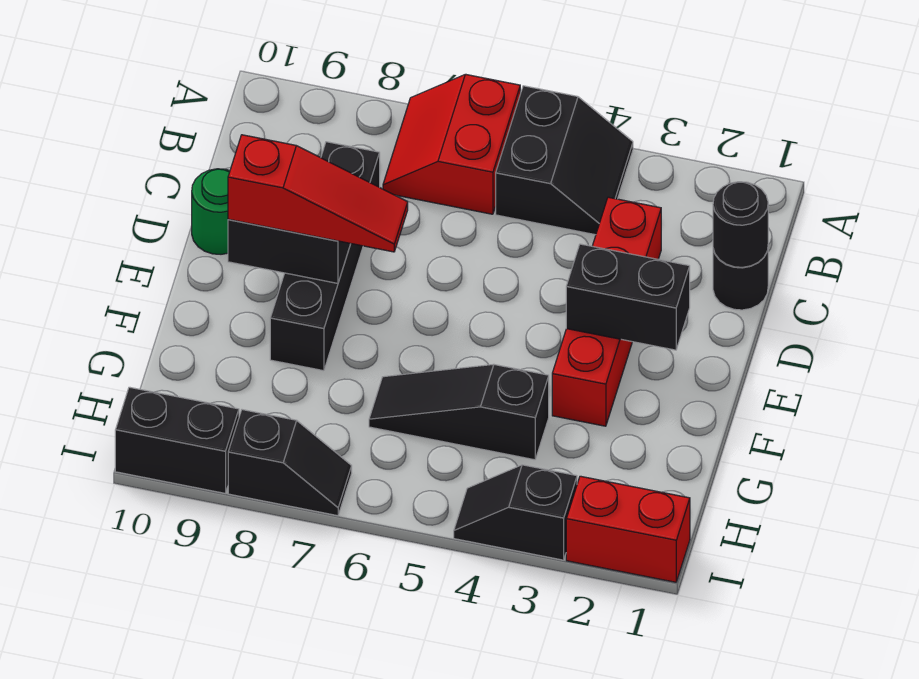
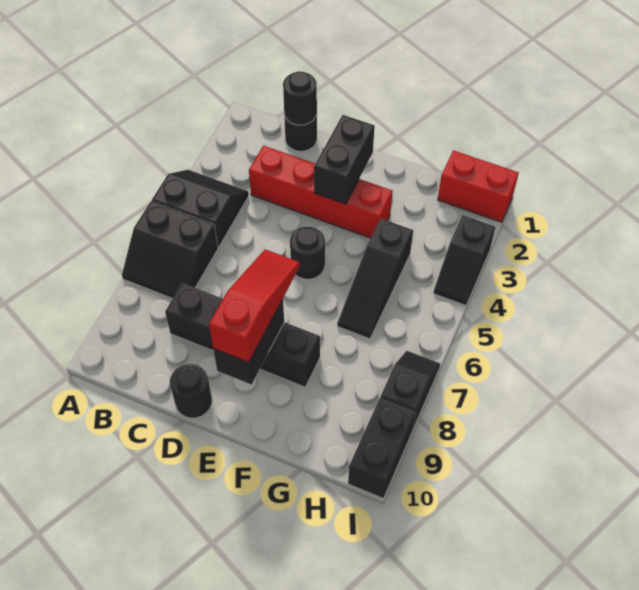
red 2x2 slope [383,74,520,214] -> black 2x2 slope [122,201,218,298]
green 1x1 round brick [192,169,230,254] -> black 1x1 round brick [170,364,212,418]
none -> black 1x1 round brick [290,227,325,279]
red 1x2 brick [566,476,690,582] -> red 1x2 brick turned to [438,150,519,222]

